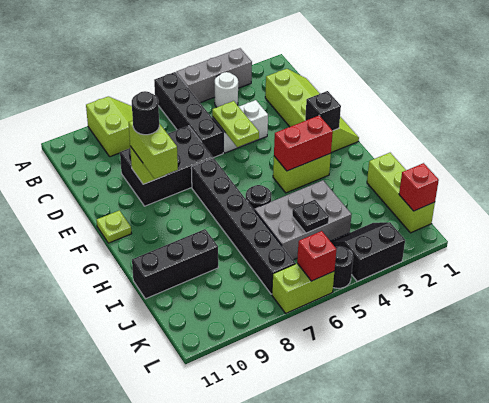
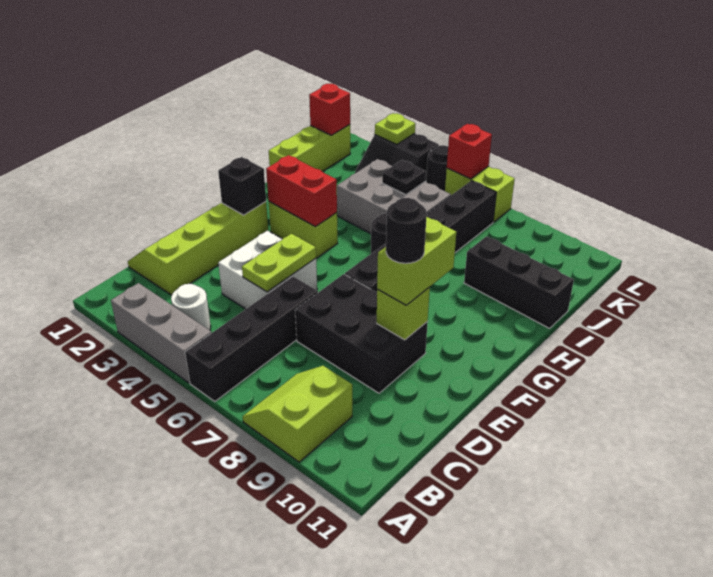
white 1x2 brick [212,100,268,153] -> white 2x2 brick [218,231,317,309]
lime 1x1 plate [96,210,132,243] -> lime 1x1 plate moved to [375,113,415,145]

